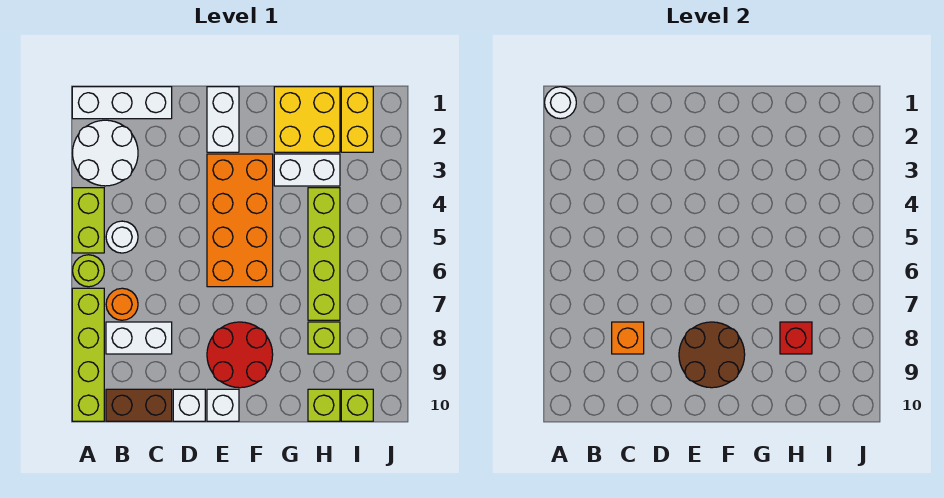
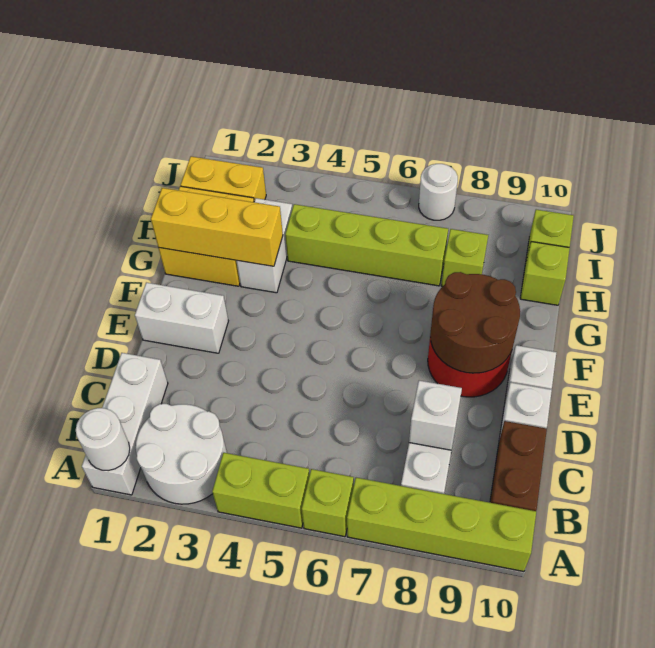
lime 1x1 round brick [73,255,104,287] -> lime 1x1 brick [302,469,354,537]
white 1x1 round brick [106,221,138,253] -> white 1x1 round brick moved to [419,164,458,220]
orange 1x1 round brick [106,288,138,320] -> none
orange 1x1 brick [612,322,644,354] -> white 1x1 brick [409,380,462,450]
orange 2x4 brick [207,154,273,287] -> none
none -> yellow 1x3 brick [151,188,283,266]
red 1x1 brick [780,322,812,354] -> none

